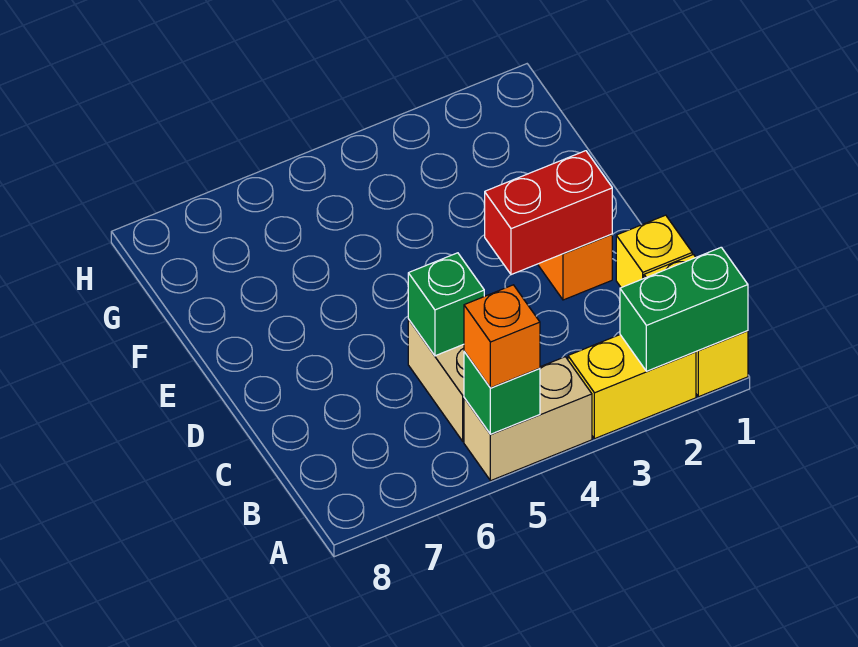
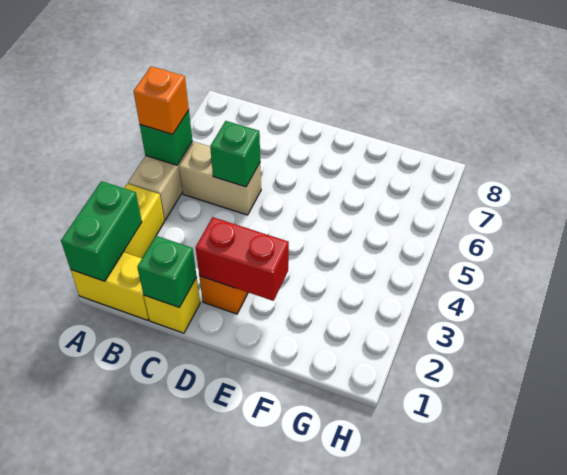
none -> green 1x1 brick [137,236,197,308]
red 1x2 brick [485,151,612,275] -> red 1x2 brick turned to [196,217,289,301]

